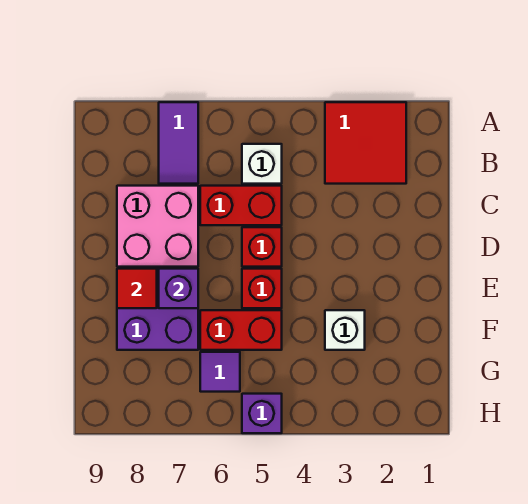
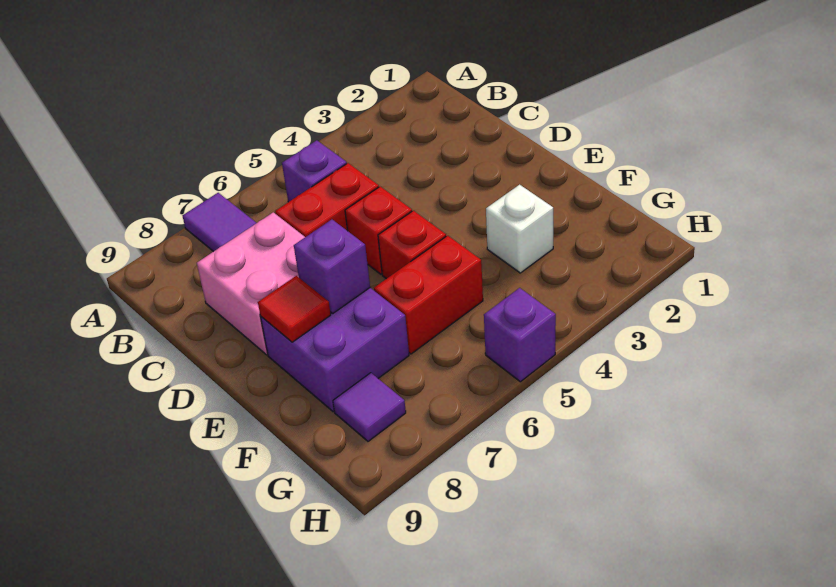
red 2x2 tile [325,102,406,184] -> none
white 1x1 brick [242,144,282,184] -> purple 1x1 brick [282,140,347,202]
purple 1x1 tile [200,352,240,392] -> purple 1x1 tile moved to [333,373,406,441]

